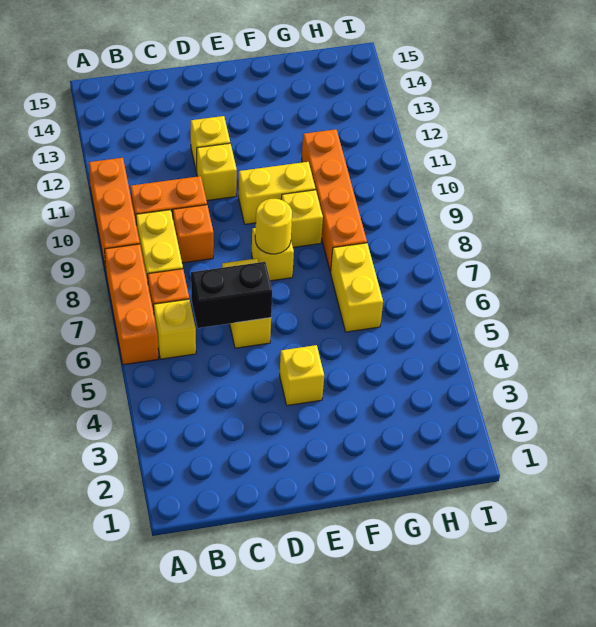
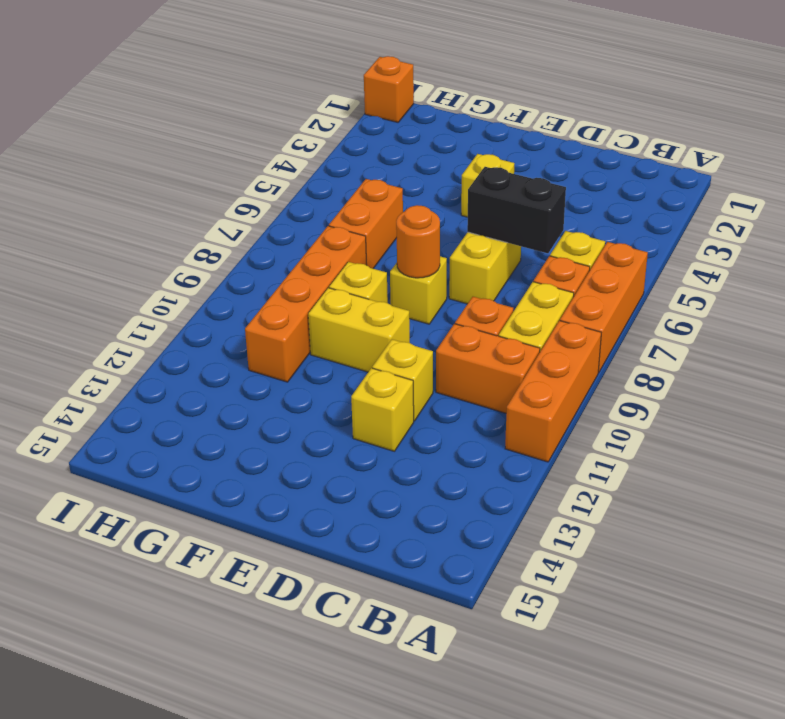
yellow 1x1 round brick [255,199,292,254] -> orange 1x1 round brick [396,205,440,278]
yellow 1x2 brick [331,243,383,332] -> orange 1x2 brick [329,179,403,268]
none -> orange 1x1 brick [364,56,414,122]

